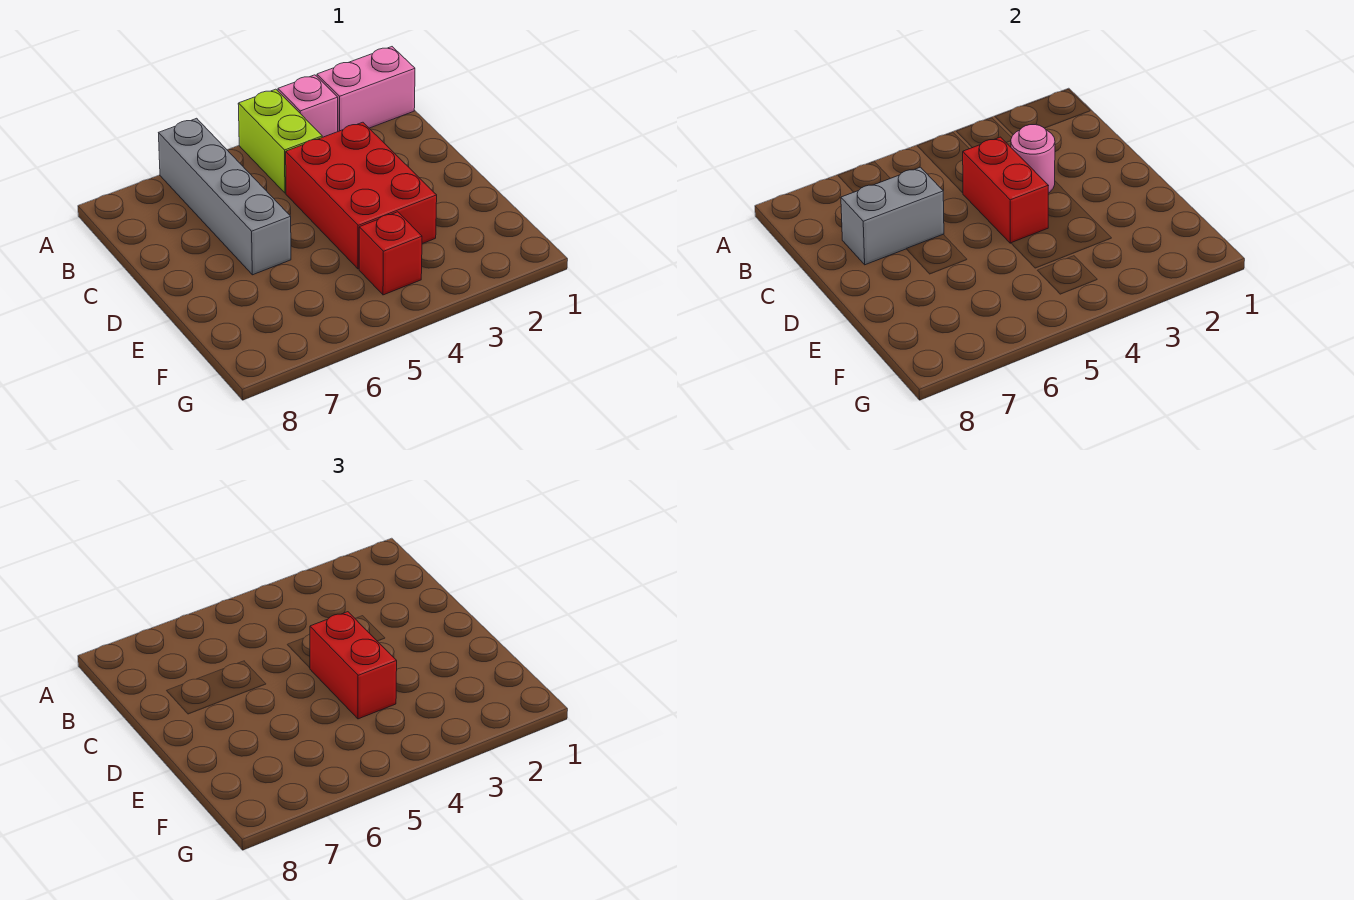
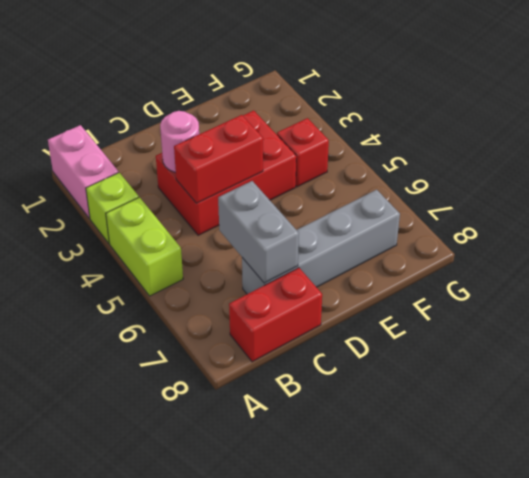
pink 1x1 brick [278,75,338,137] -> lime 1x1 brick [86,173,139,243]
lime 1x2 brick [238,89,322,193] -> lime 1x2 brick turned to [106,197,183,296]
grey 1x4 brick [159,118,291,275] -> grey 1x4 brick moved to [242,190,400,294]
red 1x2 brick [310,612,397,719] -> red 1x2 brick moved to [229,268,322,362]

